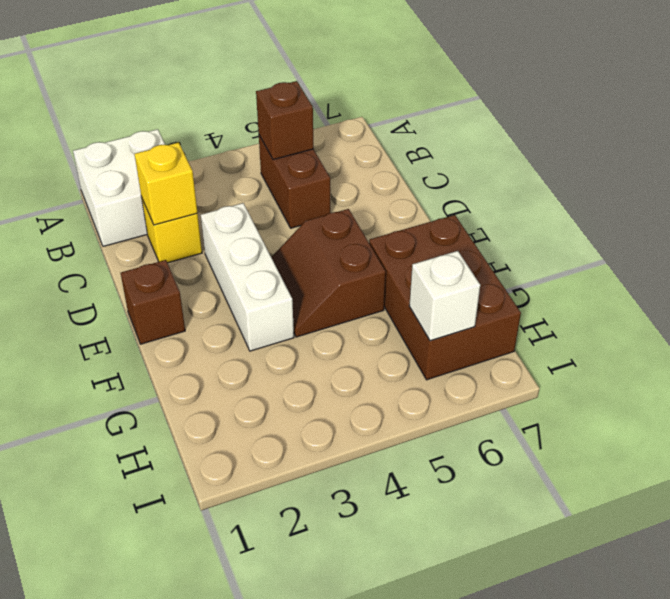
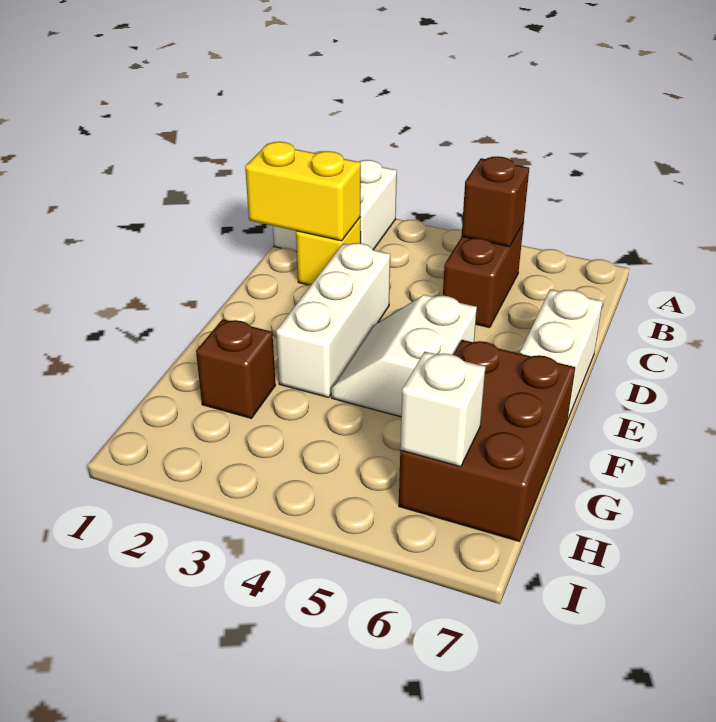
yellow 1x1 brick [135,142,197,225] -> yellow 1x2 brick [245,142,361,241]
none -> white 1x2 brick [520,289,603,418]
brown 1x1 brick [121,260,185,344] -> brown 1x1 brick moved to [196,319,275,418]
brown 2x2 slope [271,209,386,337] -> white 2x2 slope [331,295,477,417]

